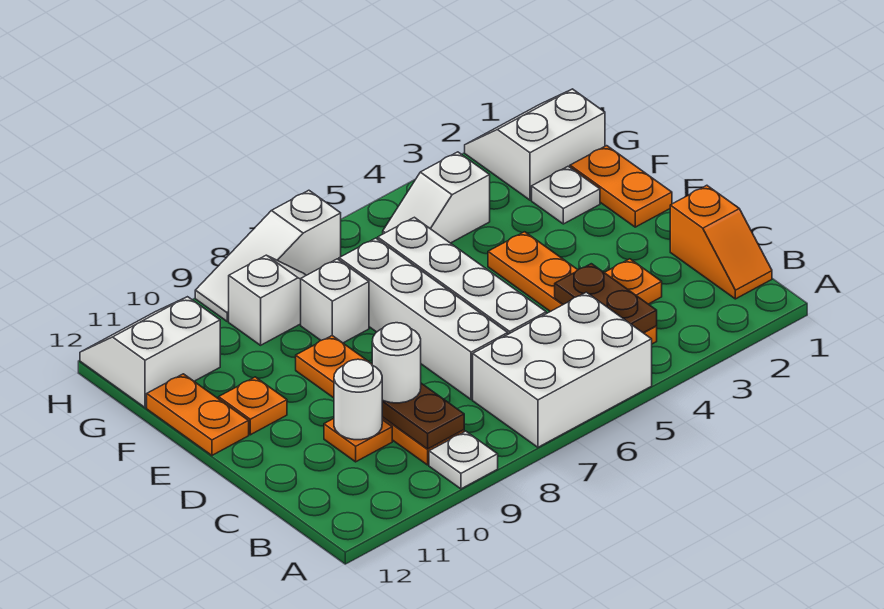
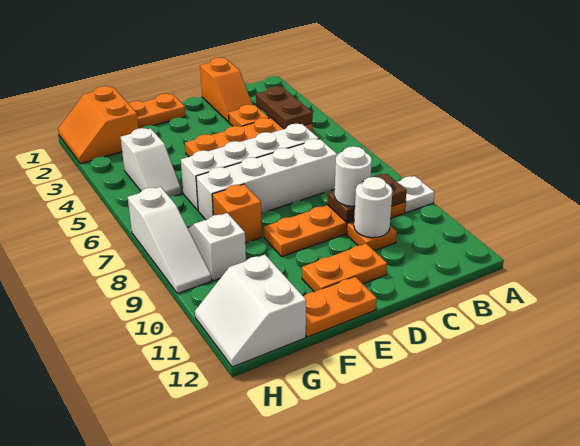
white 2x3 brick [473,292,652,447] -> none
orange 1x2 slope [670,185,772,299] -> orange 1x2 slope turned to [200,57,253,122]
brown 1x2 plate [555,264,657,333] -> brown 1x2 plate turned to [256,86,313,129]
orange 1x1 plate [219,377,287,435] -> orange 1x2 plate [302,244,387,292]
white 1x1 plate [532,166,600,224] -> none
white 1x1 brick [301,259,369,343] -> orange 1x1 brick [212,184,262,243]
white 2x2 slope [465,89,605,200] -> orange 2x2 slope [58,86,139,164]

